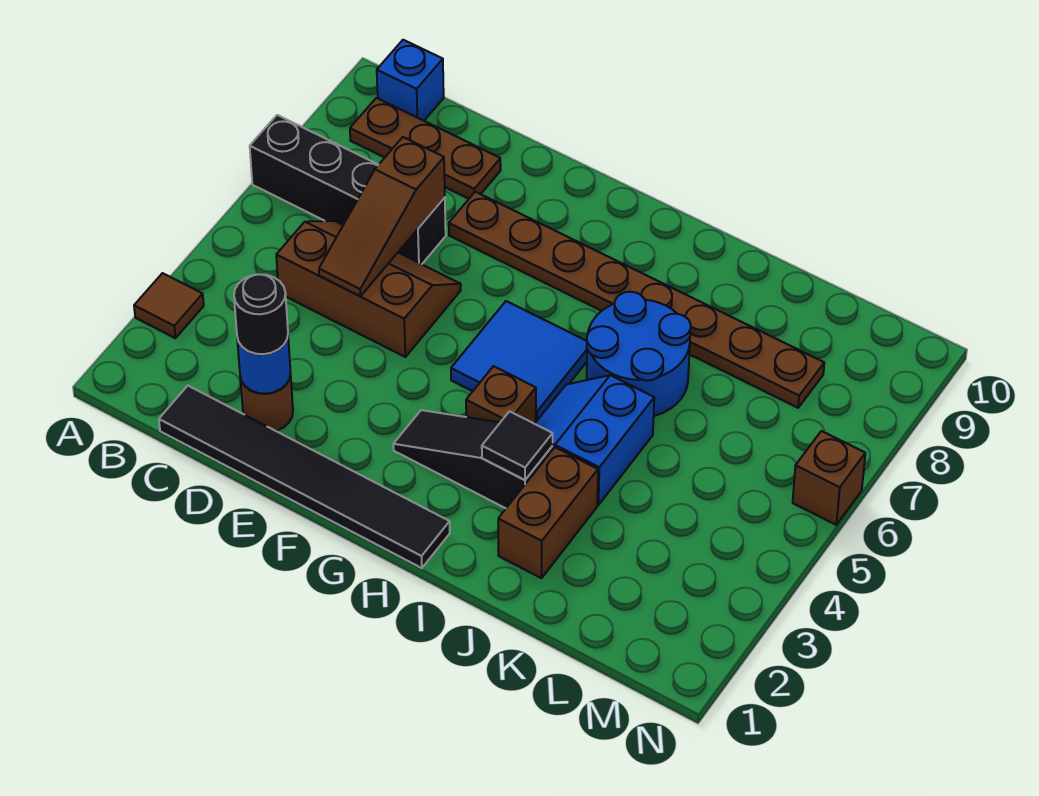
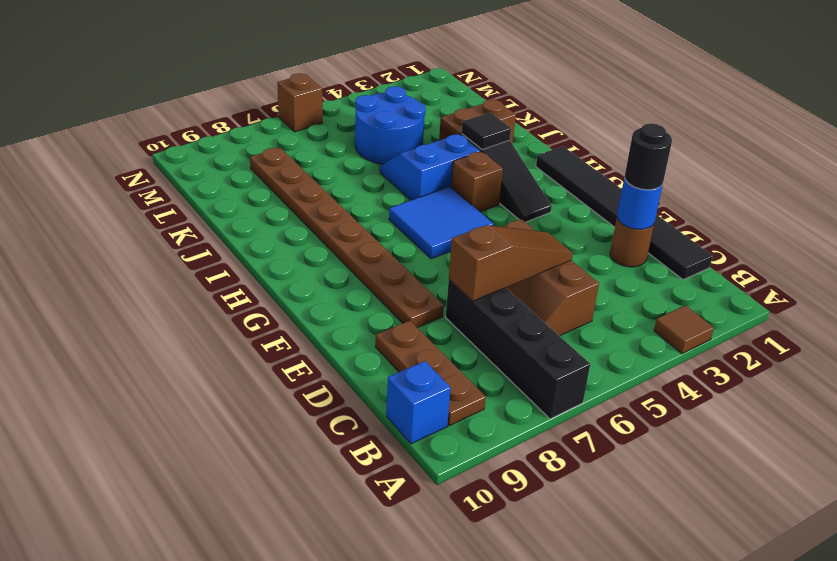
blue 2x2 slope [535,375,654,505] -> blue 2x2 slope turned to [380,134,481,200]
blue 2x2 round brick [587,292,691,416] -> blue 2x2 round brick moved to [355,86,426,164]

